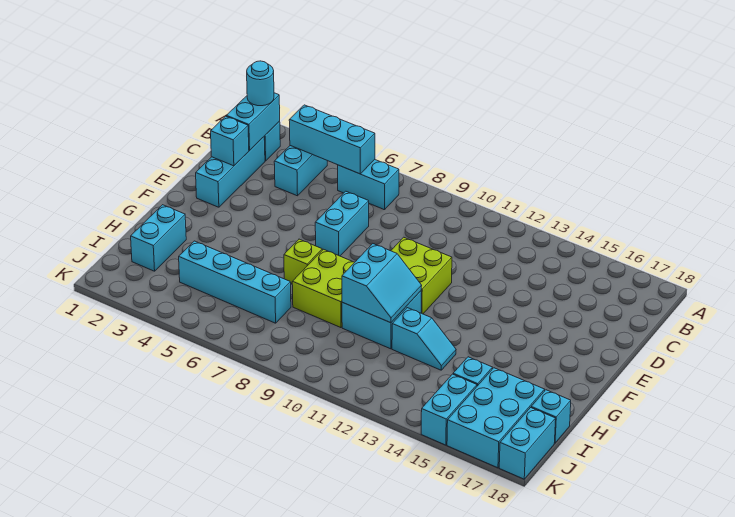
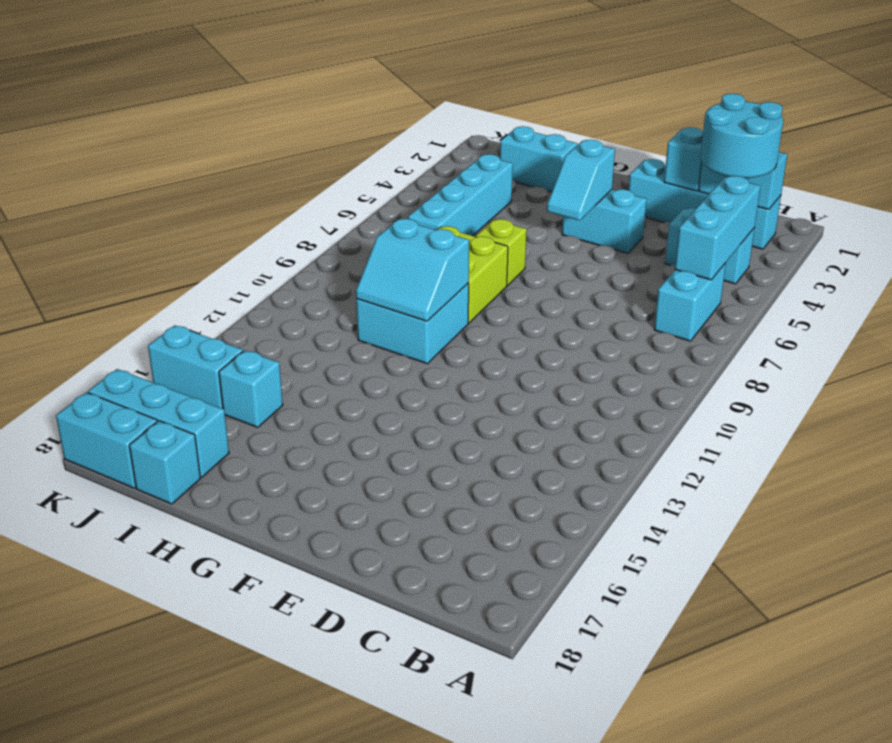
cyan 1x1 round brick [247,61,274,106] -> cyan 2x2 round brick [700,94,783,178]
cyan 1x2 brick [315,191,369,256] -> cyan 1x2 brick moved to [562,189,646,253]
lime 2x2 brick [391,237,452,314] -> none
cyan 1x2 slope [392,308,456,370] -> cyan 1x2 slope moved to [547,140,615,221]
cyan 2x3 brick [447,368,545,468] -> cyan 1x3 brick [88,369,229,477]

